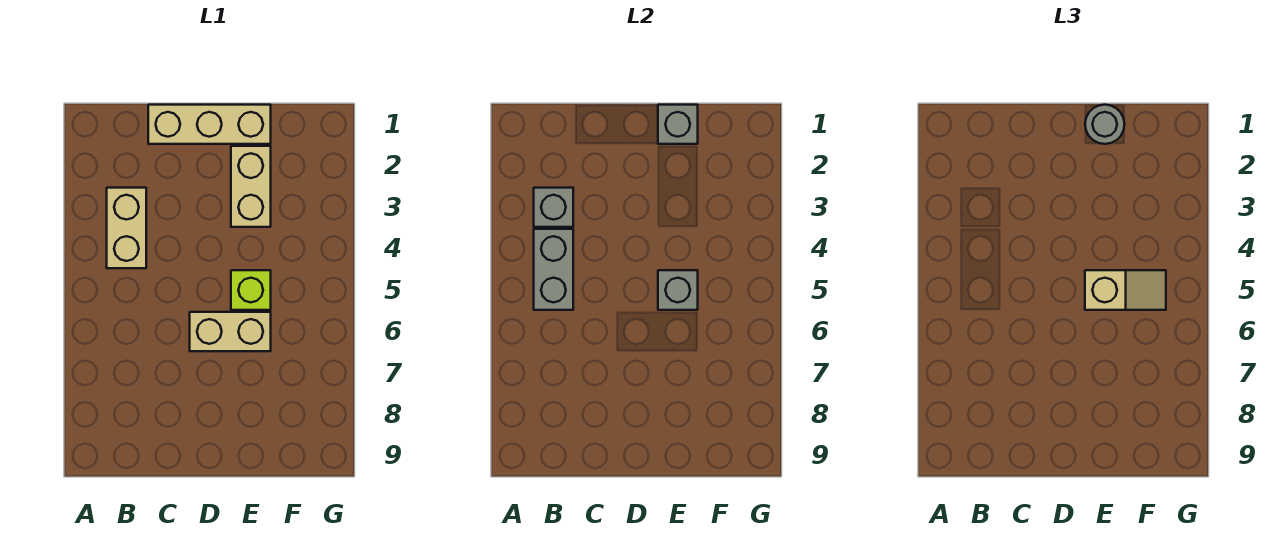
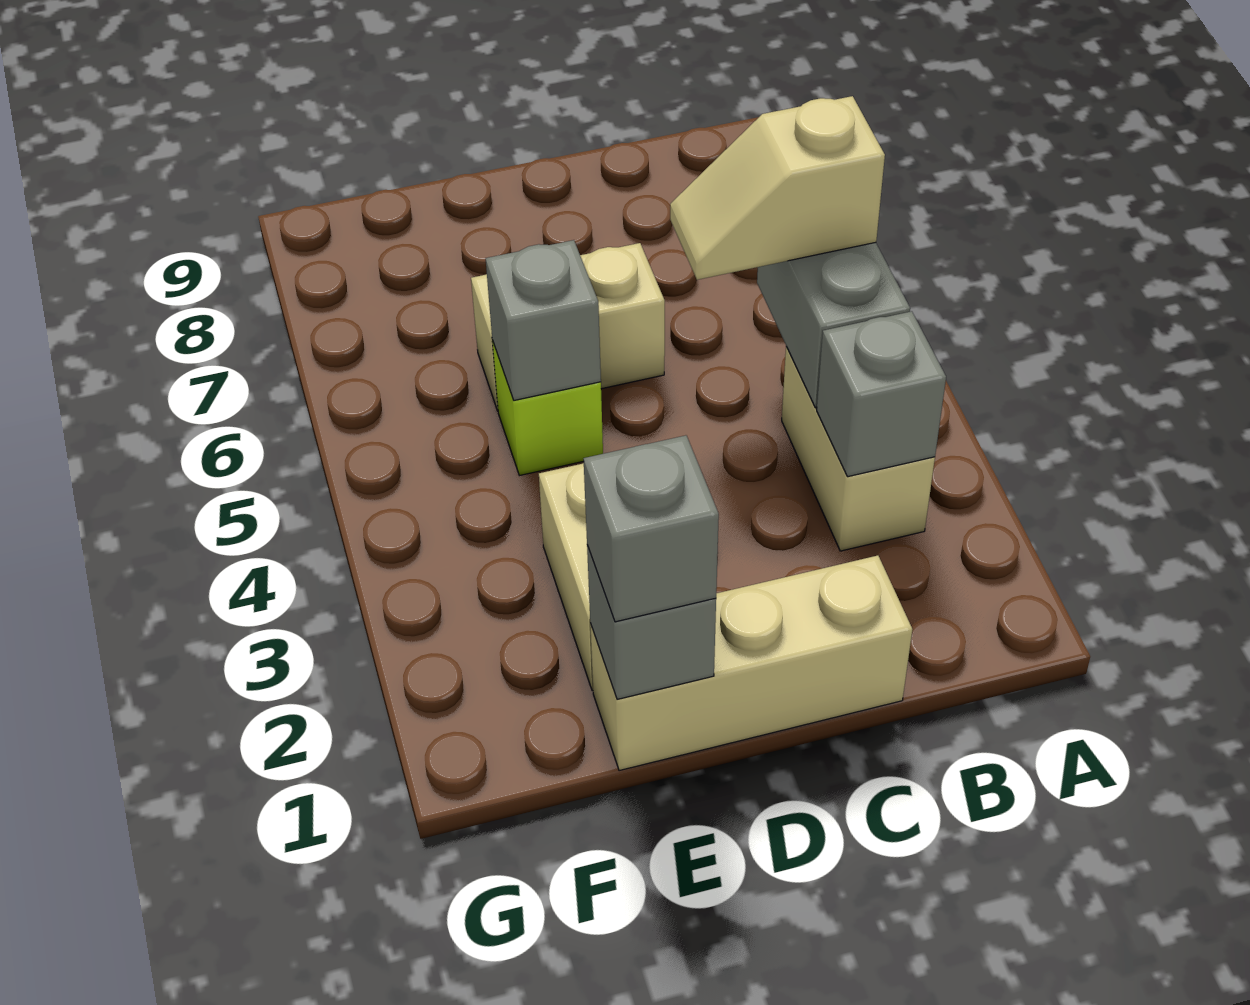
grey 1x1 round brick [1085,105,1125,144] -> grey 1x1 brick [584,435,719,622]
tan 1x2 slope [1085,270,1166,310] -> tan 1x2 slope moved to [670,96,885,280]

